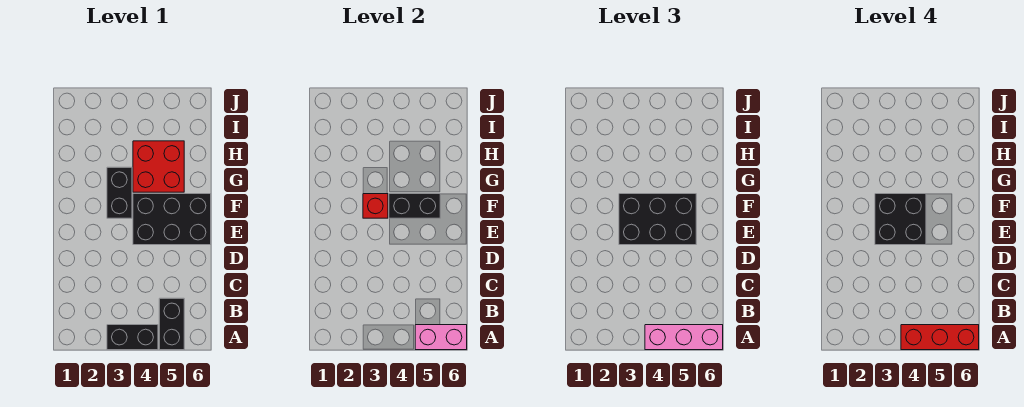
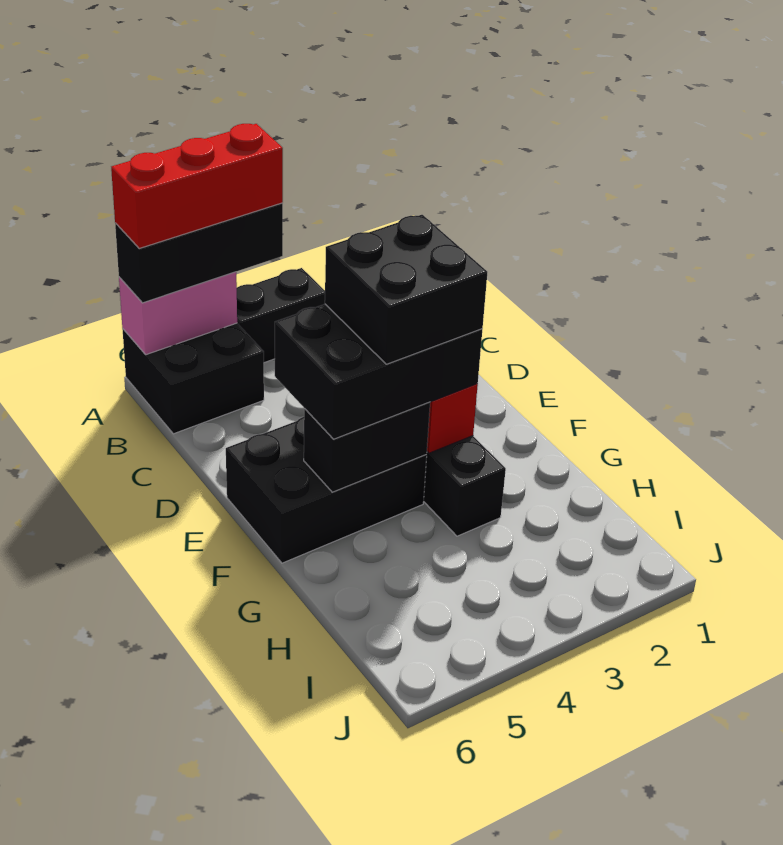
pink 1x3 brick [645,325,723,350] -> black 1x3 brick [115,203,283,303]
black 1x2 brick [159,298,184,350] -> black 2x2 brick [122,323,264,434]
red 2x2 brick [133,141,184,192] -> none

